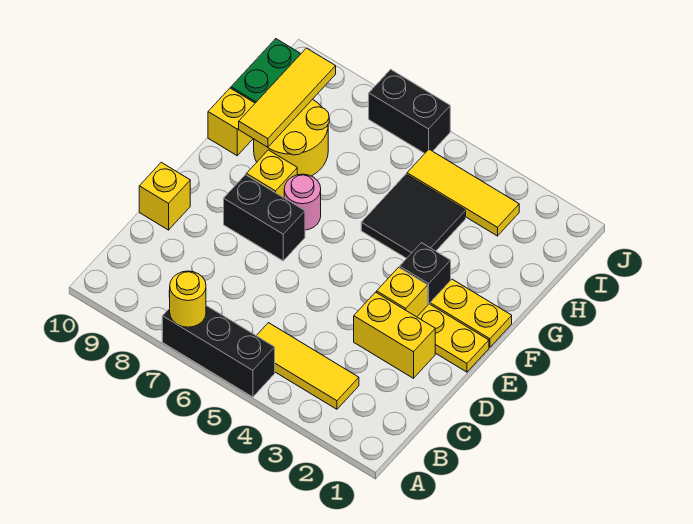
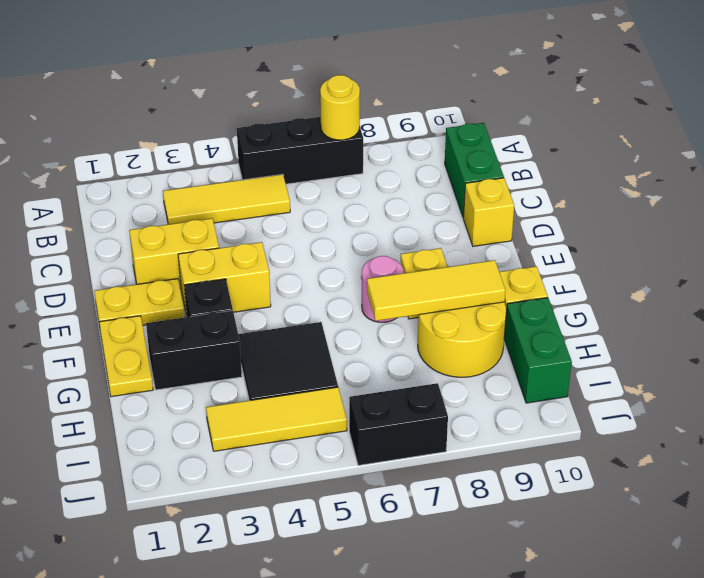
none -> green 1x2 brick [445,123,504,217]
yellow 1x1 brick [377,268,428,317] -> yellow 1x2 brick [178,242,271,316]
black 1x2 brick [224,175,305,261] -> black 1x2 brick moved to [146,311,242,390]
yellow 1x2 plate [430,279,512,347] -> yellow 1x2 plate turned to [99,316,153,397]
yellow 1x3 tile [239,48,336,147] -> yellow 1x3 tile turned to [367,260,505,321]

